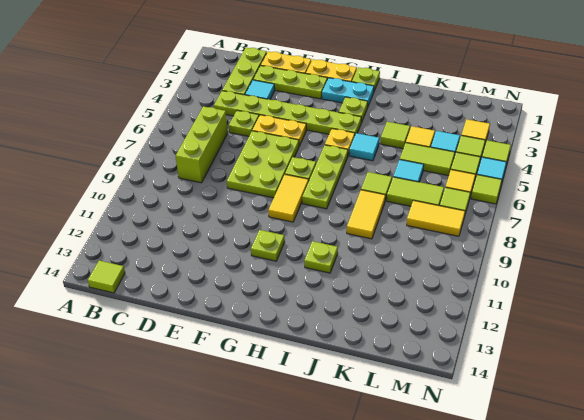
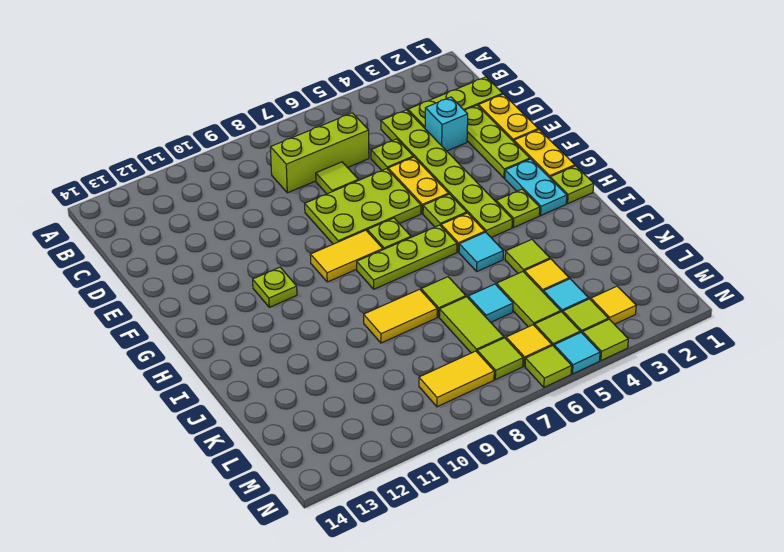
lime 1x1 tile [88,261,125,293] -> lime 1x1 tile moved to [316,162,358,194]
cyan 1x1 tile [245,80,275,100] -> cyan 1x1 brick [425,97,468,151]
lime 1x1 plate [304,241,338,273] -> lime 1x1 plate moved to [423,194,467,227]
yellow 1x2 tile [407,200,465,236] -> yellow 1x2 tile turned to [419,351,494,407]

